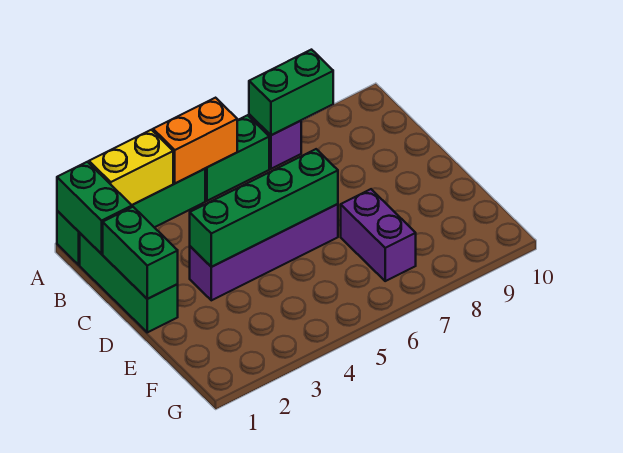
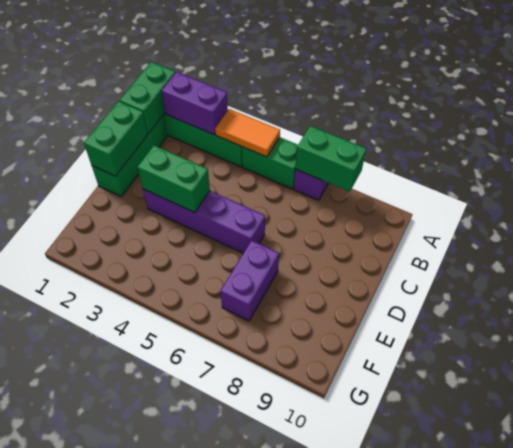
yellow 1x2 brick [89,130,173,205] -> purple 1x2 brick [162,72,228,135]
orange 1x2 brick [153,98,237,183] -> orange 1x2 tile [215,109,280,157]
green 1x4 brick [190,149,338,267] -> green 1x2 brick [137,145,210,213]

